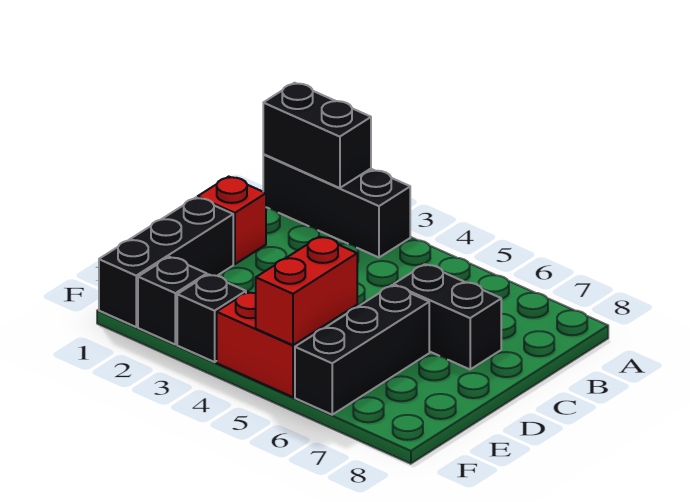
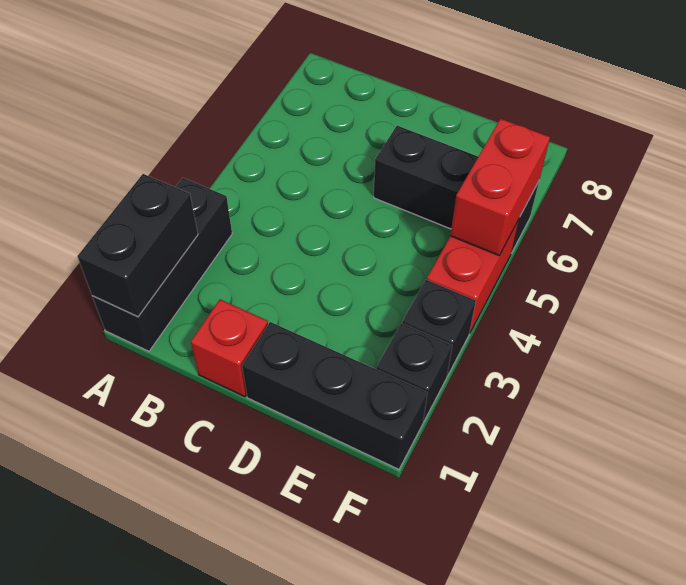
black 1x2 brick [394,264,501,369] -> none
red 1x2 brick [256,237,357,345] -> red 1x2 brick turned to [450,119,550,255]

